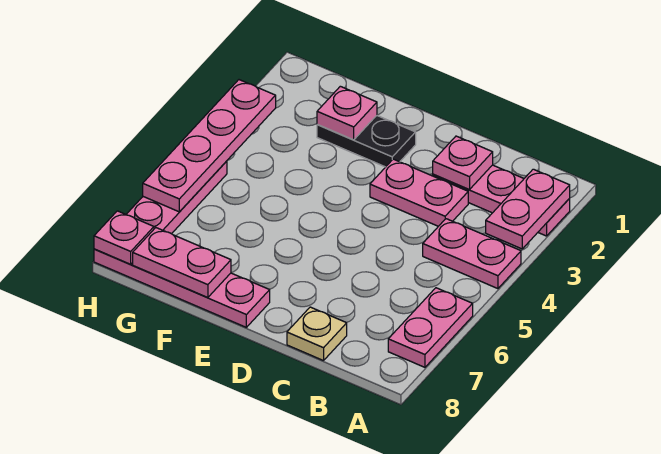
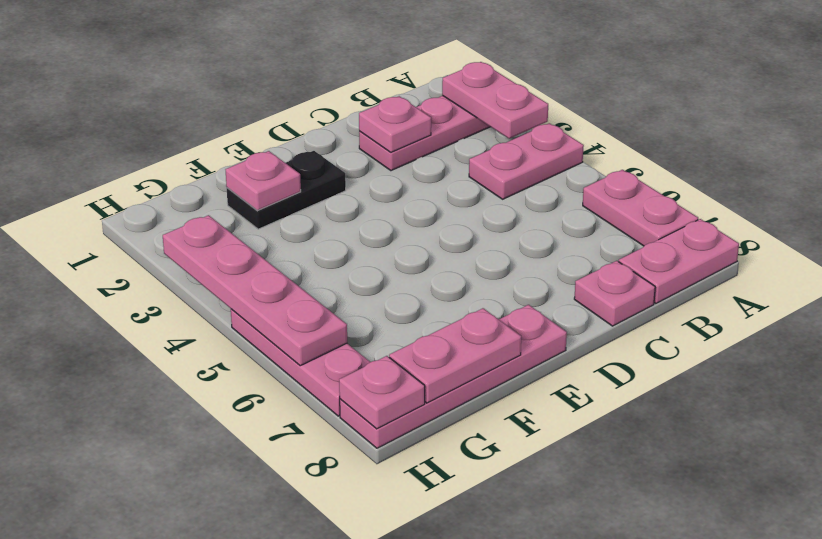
pink 1x2 plate [370,159,468,226] -> pink 1x2 plate moved to [619,219,739,304]
tan 1x1 plate [287,307,347,361] -> pink 1x1 plate [574,261,655,326]

